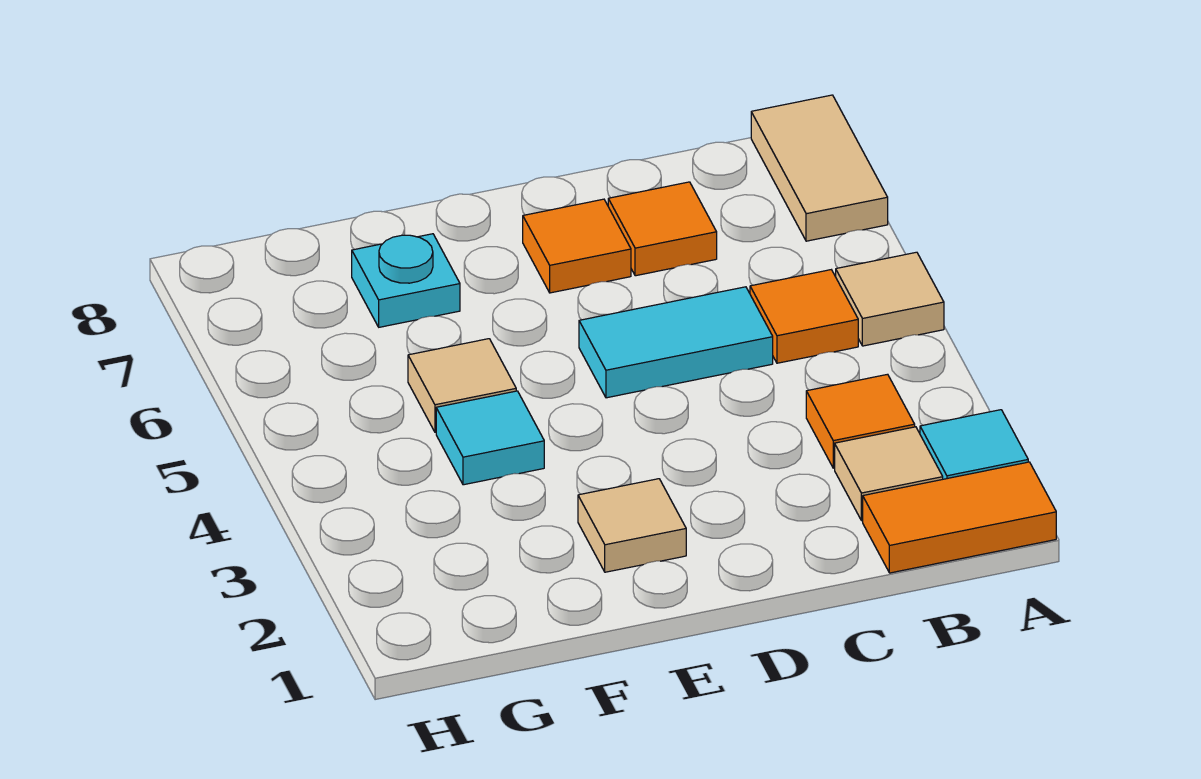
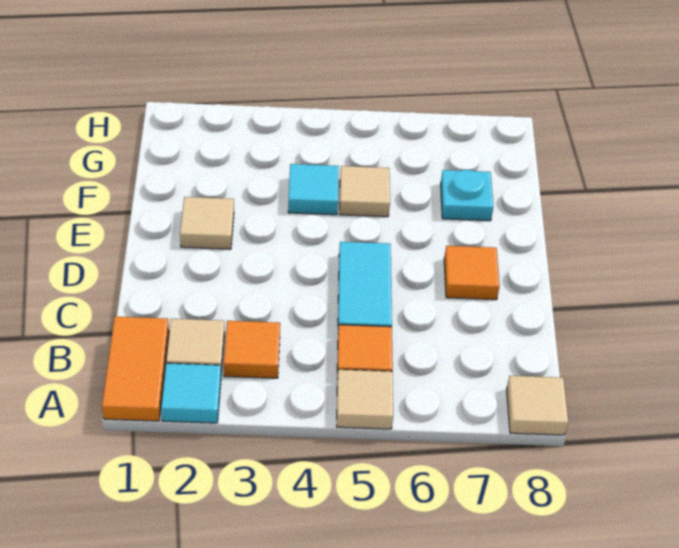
tan 1x2 tile [751,95,888,241] -> tan 1x1 tile [507,376,568,435]
orange 1x1 tile [608,182,717,276] -> none

